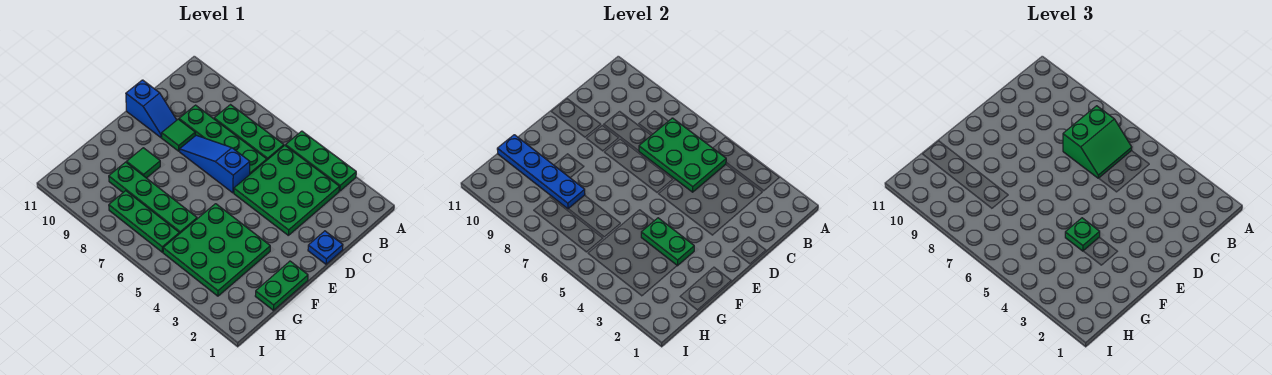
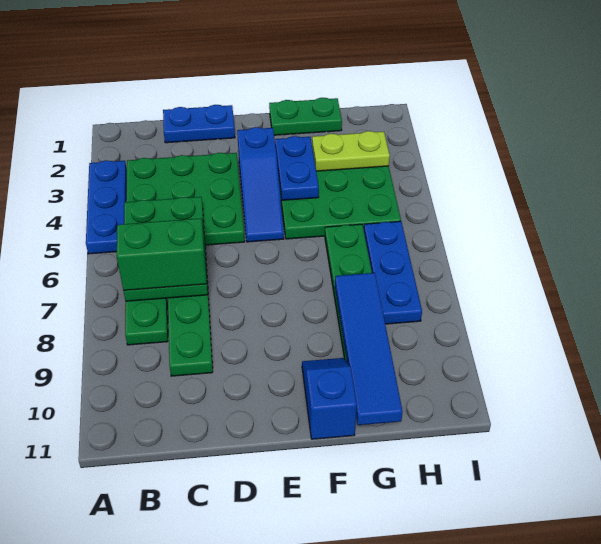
green 1x3 plate [286,131,356,191] -> blue 1x3 plate [86,160,127,254]
blue 1x1 plate [308,231,343,264] -> blue 1x2 plate [163,105,235,143]
blue 1x3 slope [180,135,250,193] -> blue 1x3 slope moved to [237,127,284,242]
green 1x1 tile [162,119,195,151] -> none
blue 1x2 slope [126,80,176,138] -> blue 1x2 slope moved to [302,358,357,439]
green 1x2 plate [641,218,694,266] -> blue 1x2 plate [275,136,319,200]
green 1x1 plate [1065,218,1100,251] -> none
green 1x1 tile [127,148,160,178] -> none
none -> lime 1x2 plate [312,131,390,171]
blue 1x4 plate [497,135,585,209] -> blue 1x4 tile [335,273,403,425]
green 1x3 plate [109,191,179,252] -> blue 1x3 plate [364,221,422,324]

